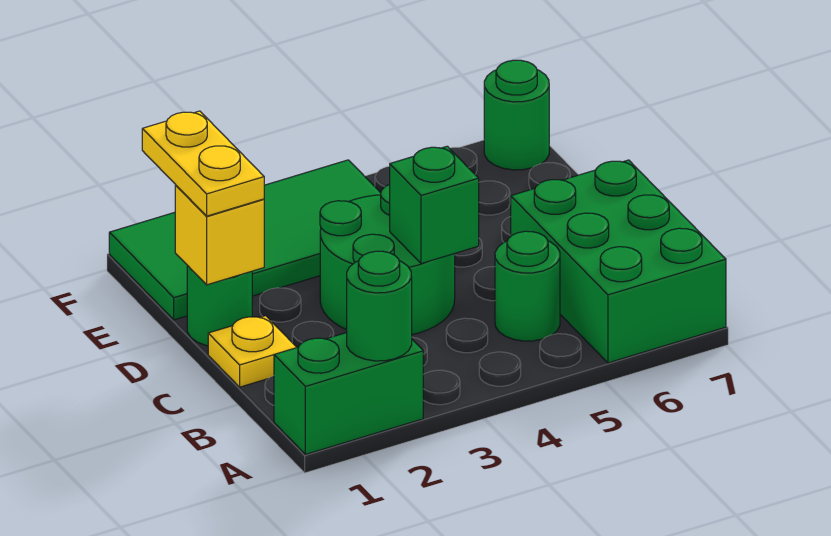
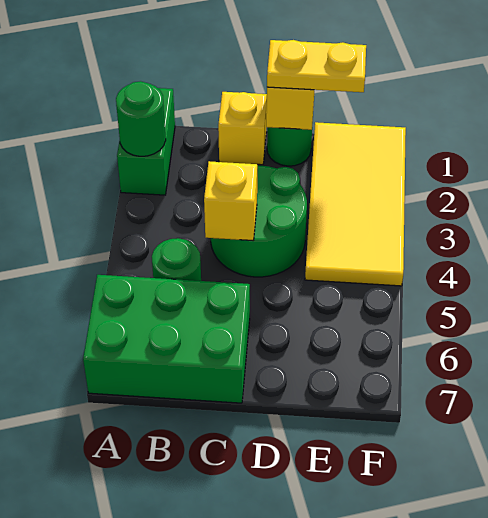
yellow 1x1 plate [208,316,297,387] -> yellow 1x1 brick [218,92,267,165]
green 1x1 brick [390,146,479,264] -> yellow 1x1 brick [204,161,257,241]
green 2x4 tile [109,160,381,320] -> yellow 2x4 tile [305,122,406,286]
green 1x1 round brick [484,60,549,170] -> none

